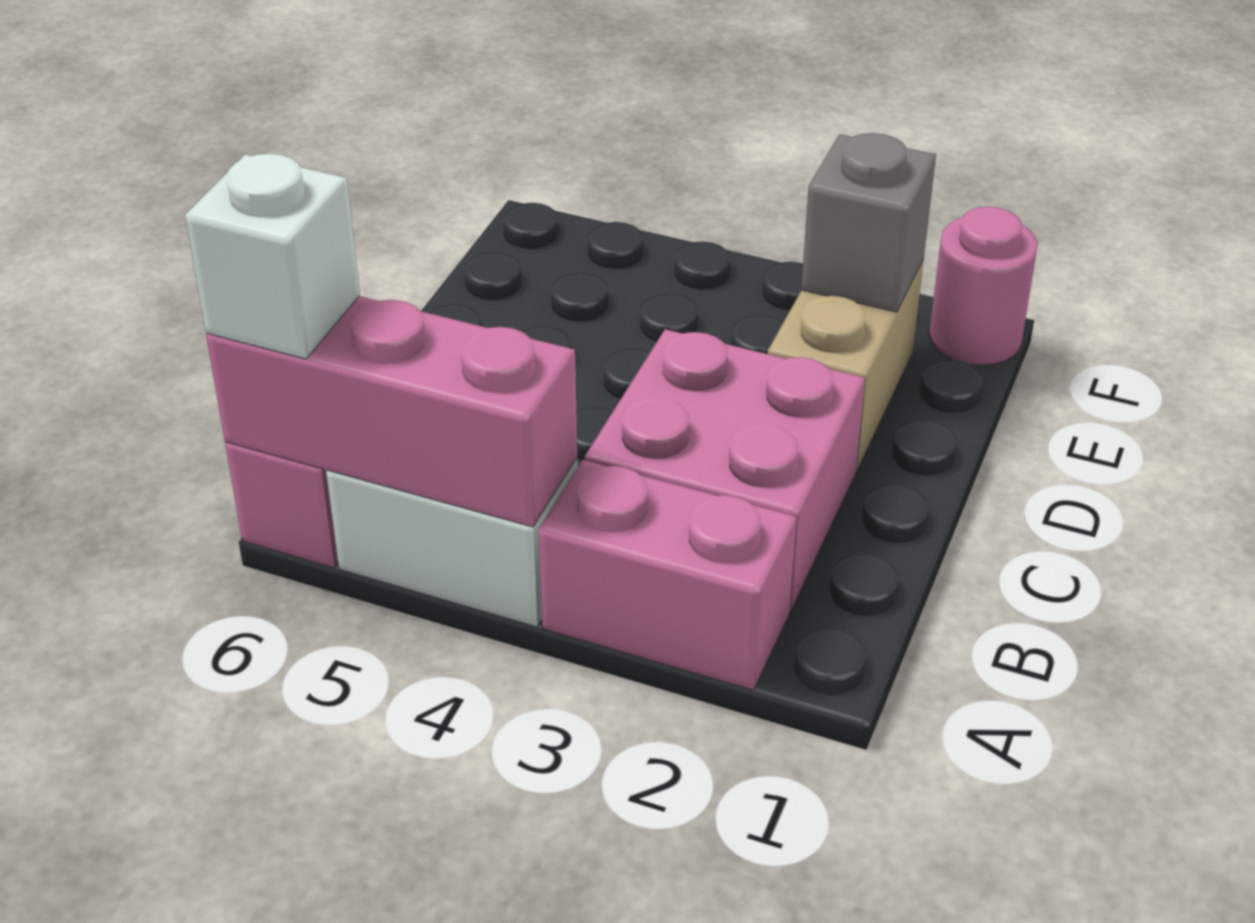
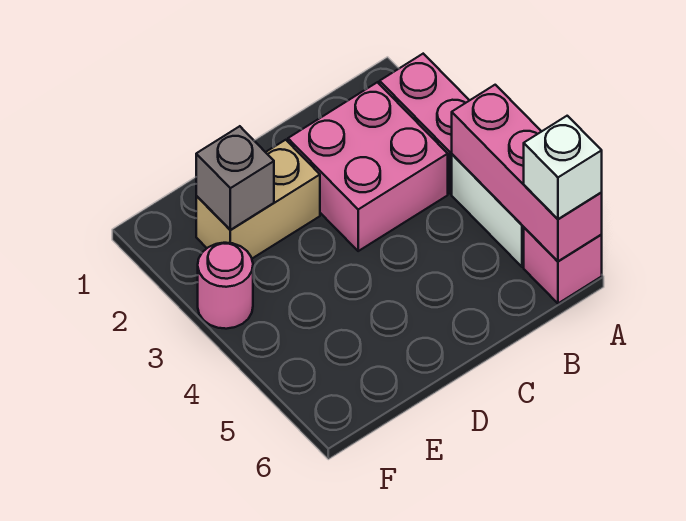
pink 1x1 round brick [929,207,1038,365] -> pink 1x1 round brick moved to [198,243,253,329]

